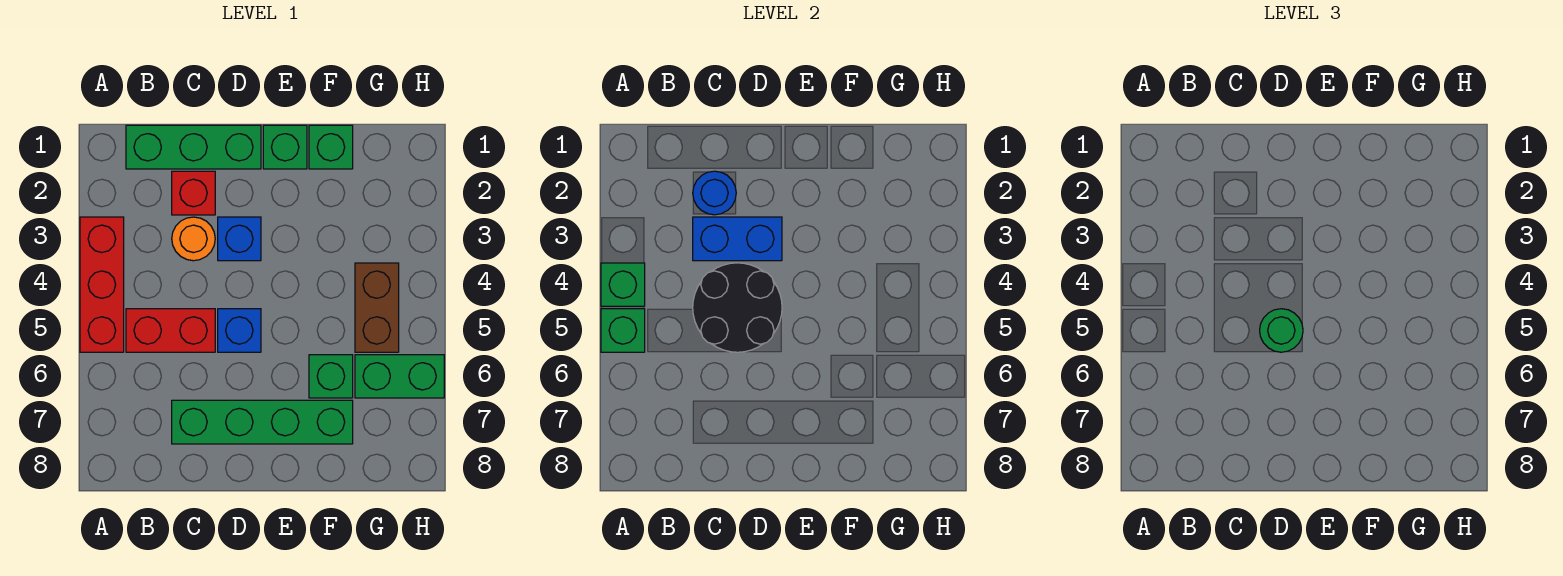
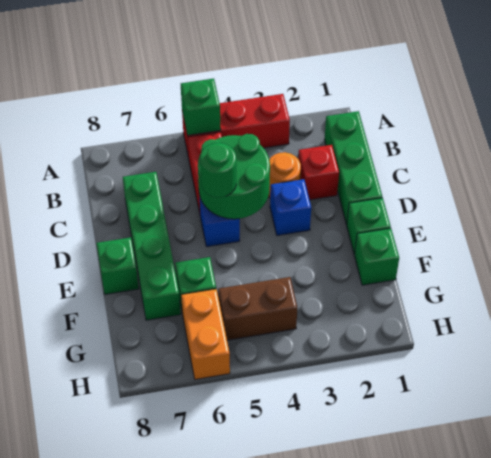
green 1x1 brick [601,263,645,306] -> green 1x1 brick moved to [96,237,139,294]
blue 1x1 round brick [693,171,736,215] -> none
blue 1x2 brick [693,217,782,261] -> none
black 2x2 round brick [693,263,782,352] -> green 2x2 round brick [198,134,270,219]
green 1x2 brick [355,355,444,398] -> orange 1x2 brick [181,289,230,379]

